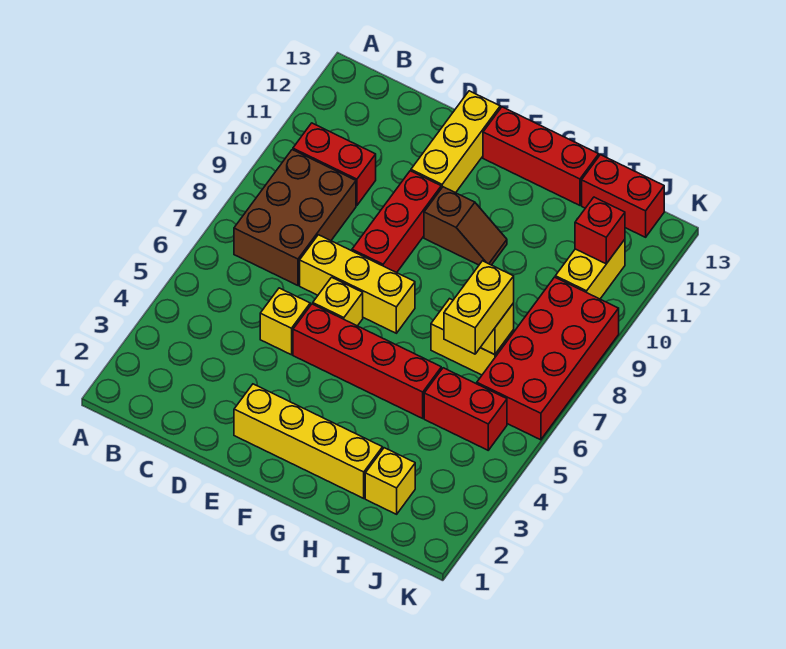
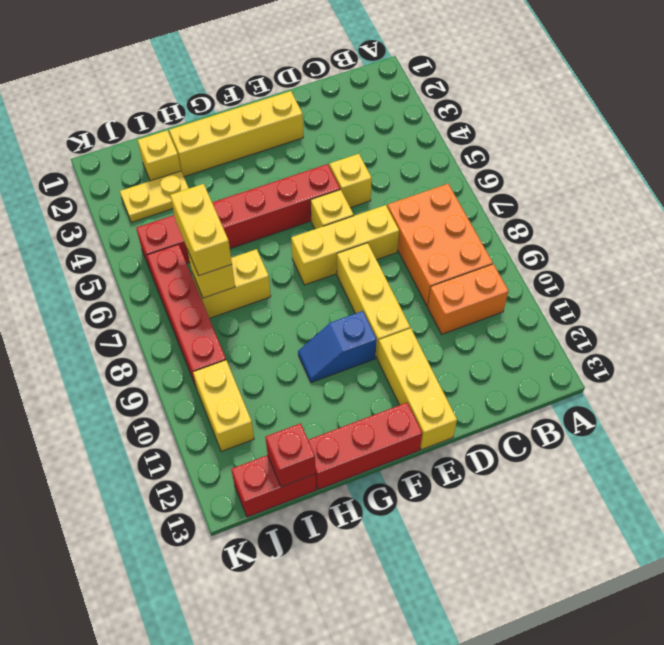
brown 2x3 brick [234,150,356,285] -> orange 2x3 brick [387,184,493,306]
red 1x2 brick [293,123,376,206] -> orange 1x2 brick [428,264,509,334]
red 1x3 brick [352,171,441,273] -> yellow 1x3 brick [337,243,410,358]
brown 1x2 slope [424,187,507,265] -> blue 1x2 slope [298,311,377,382]
none -> yellow 1x2 plate [120,171,189,223]
red 2x4 brick [477,277,619,440] -> red 1x4 brick [147,244,226,386]
red 1x1 brick [575,197,625,264] -> red 1x1 brick moved to [265,423,316,487]

